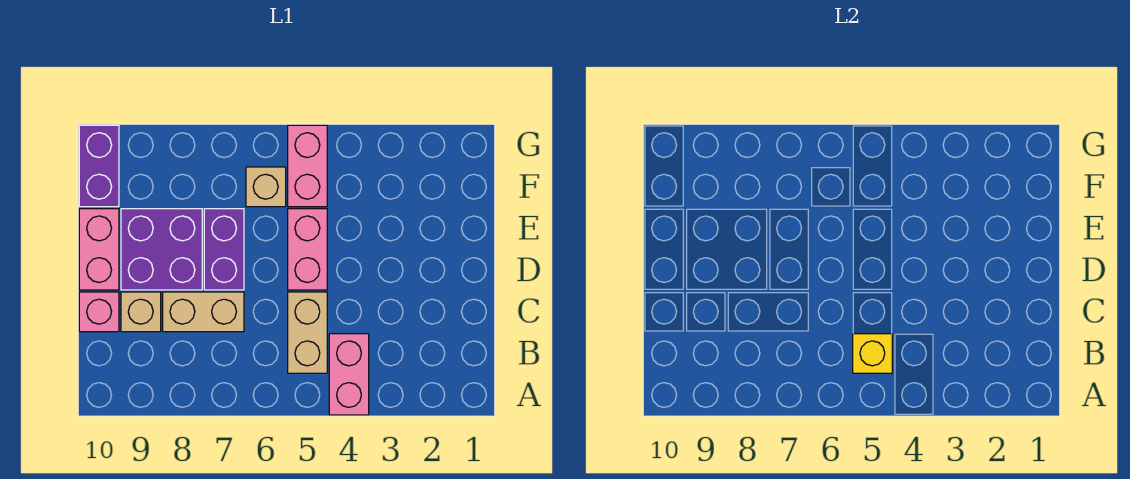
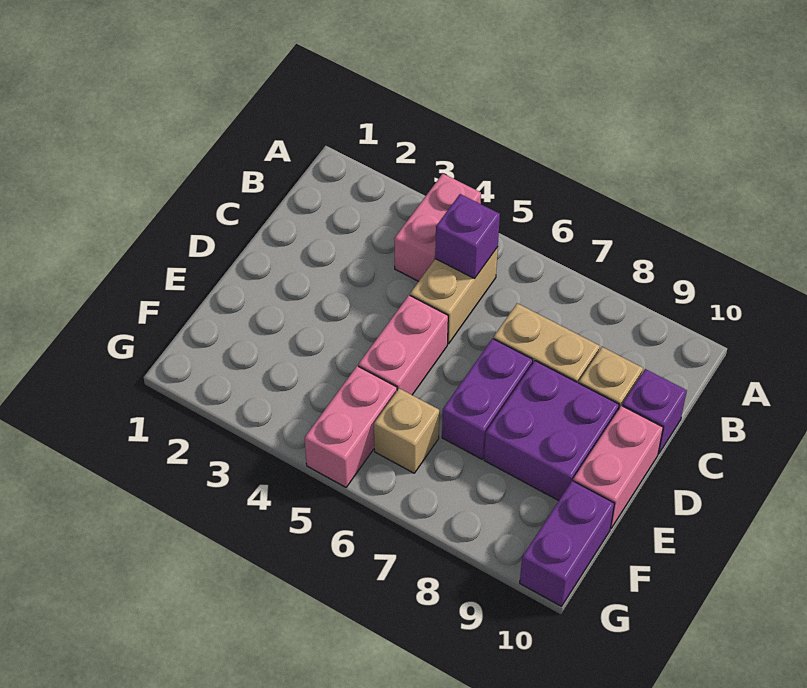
yellow 1x1 brick [853,334,892,373] -> purple 1x1 brick [435,194,500,278]
pink 1x1 brick [79,292,119,332] -> purple 1x1 brick [622,369,687,454]

